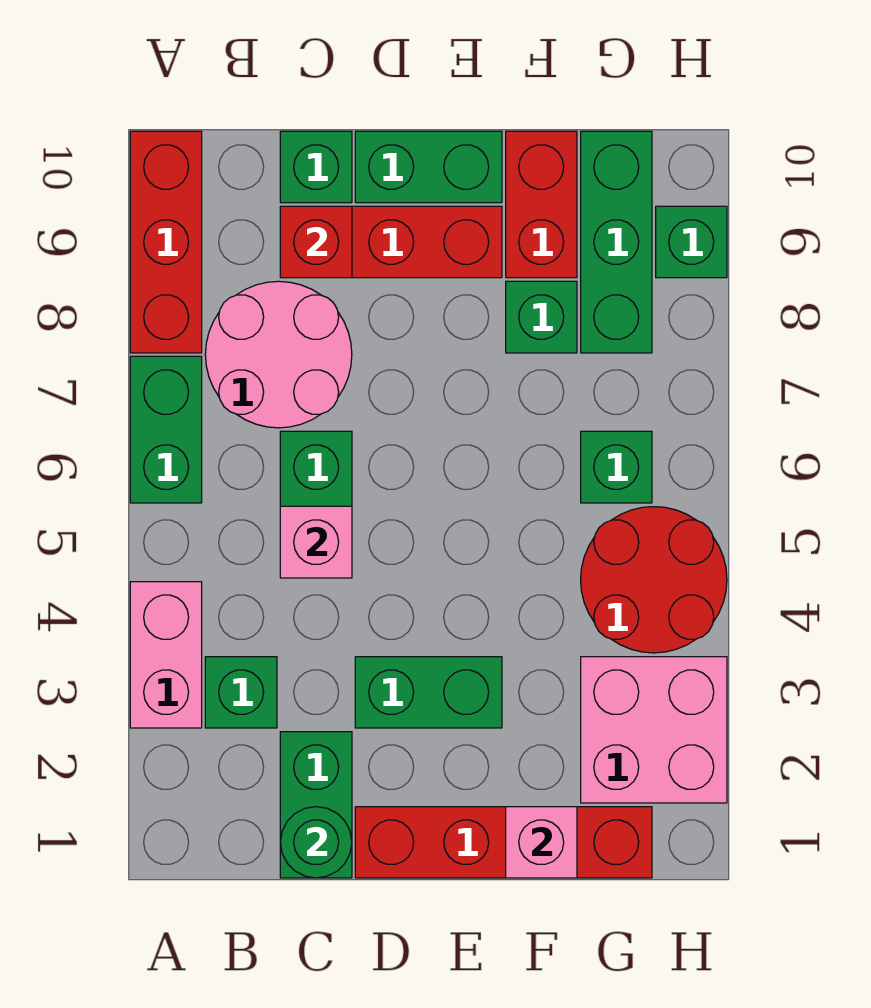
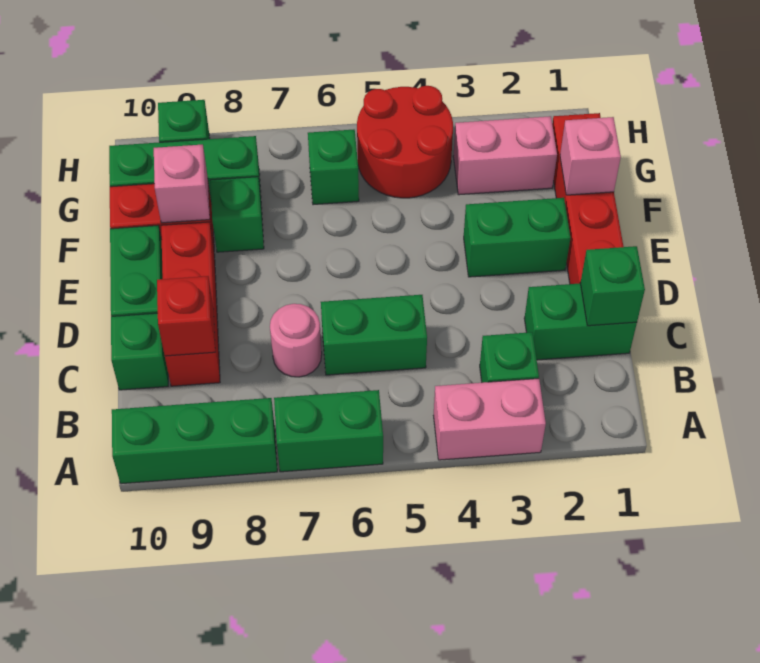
red 1x3 brick [130,131,202,353] -> green 1x3 brick [112,398,277,484]
pink 2x2 round brick [205,281,352,428] -> pink 1x1 round brick [270,304,322,377]
green 1x1 round brick [280,807,352,878] -> green 1x1 brick [580,246,645,326]
pink 1x1 brick [280,506,352,578] -> pink 1x1 brick moved to [154,145,210,223]
green 1x2 brick [355,657,502,728] -> green 1x2 brick turned to [464,198,570,277]
pink 2x2 brick [581,657,727,803] -> pink 1x2 brick [453,116,557,195]

